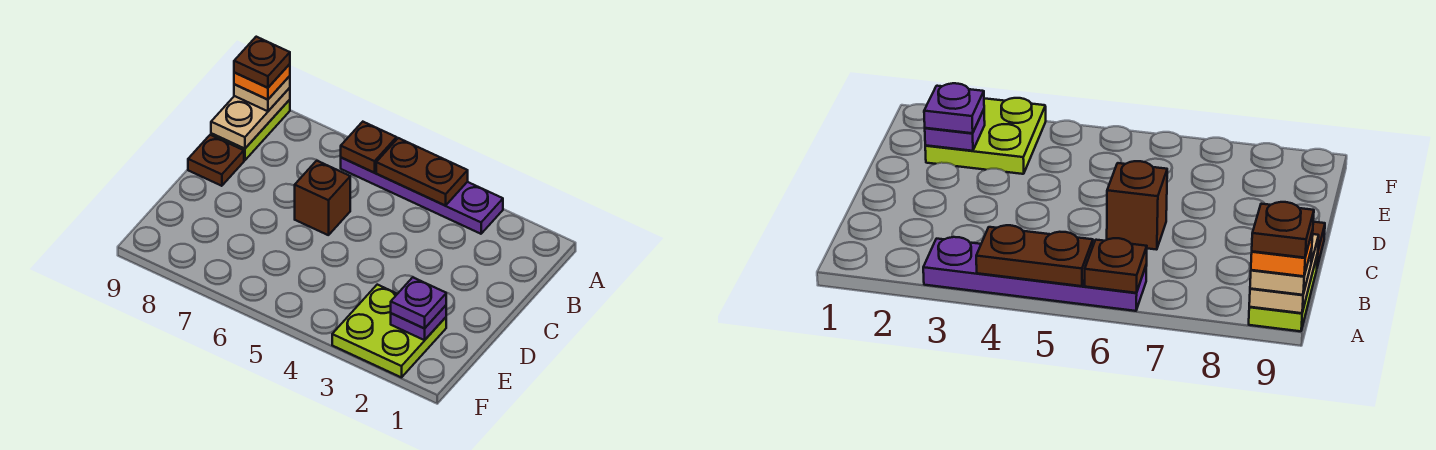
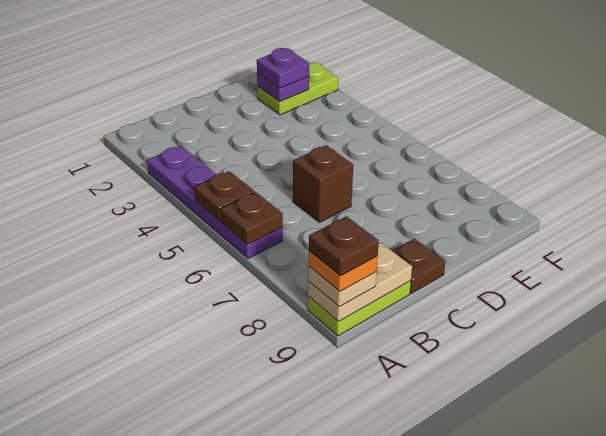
brown 1x2 plate [376,138,468,206] -> brown 1x1 plate [195,171,255,221]
lime 2x2 plate [332,285,446,377] -> lime 1x2 plate [257,63,339,115]

